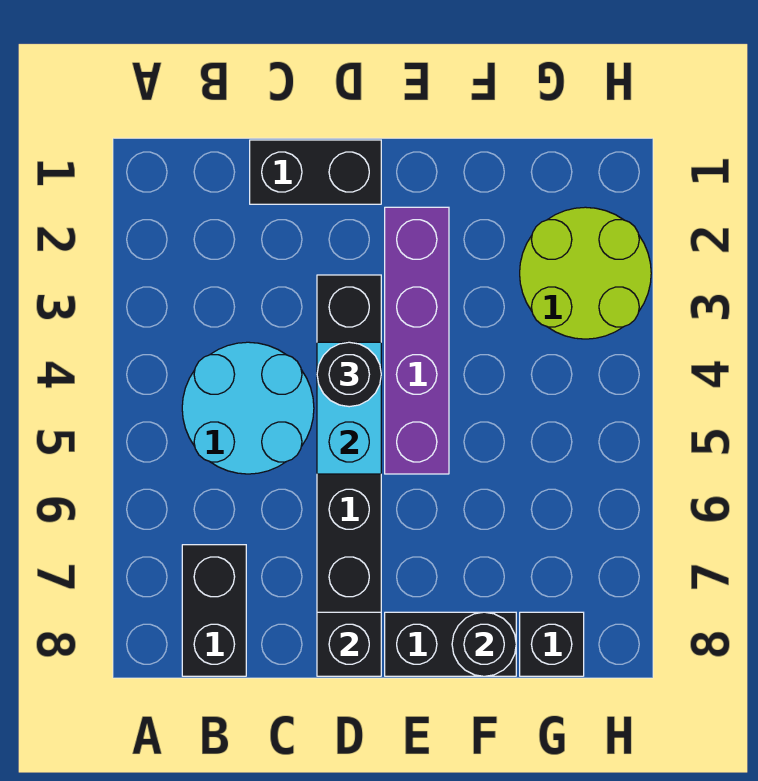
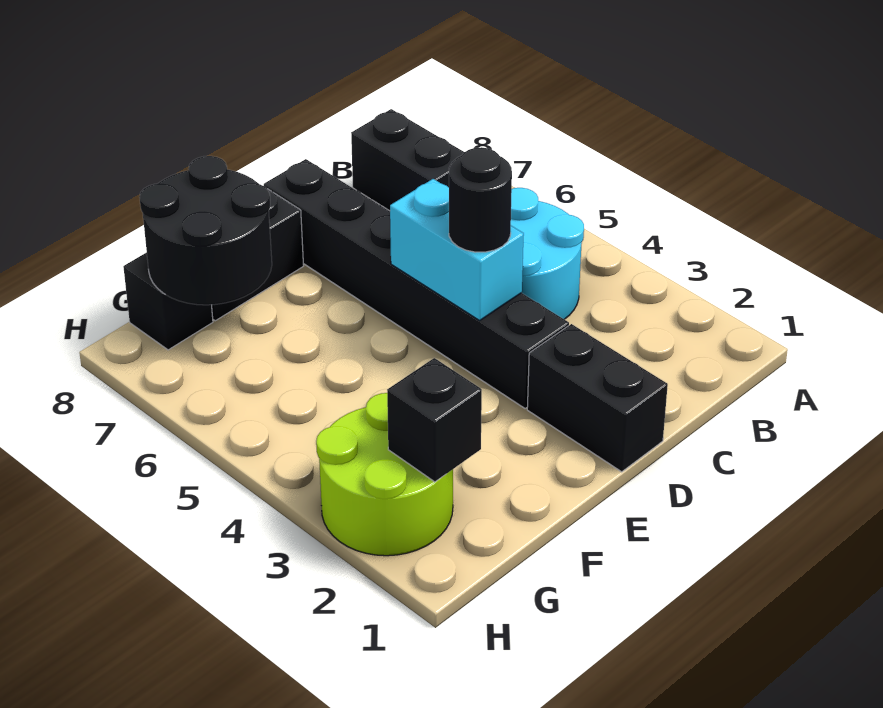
black 1x2 brick [250,140,381,204] -> black 1x2 brick turned to [527,324,668,472]
black 1x1 brick [317,612,381,676] -> black 1x1 brick moved to [387,358,482,482]
purple 1x4 brick [385,207,449,474] -> none
black 1x1 round brick [452,612,516,676] -> black 2x2 round brick [139,156,272,305]

